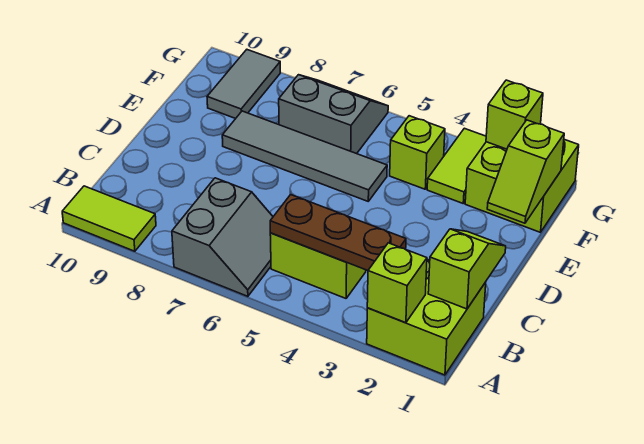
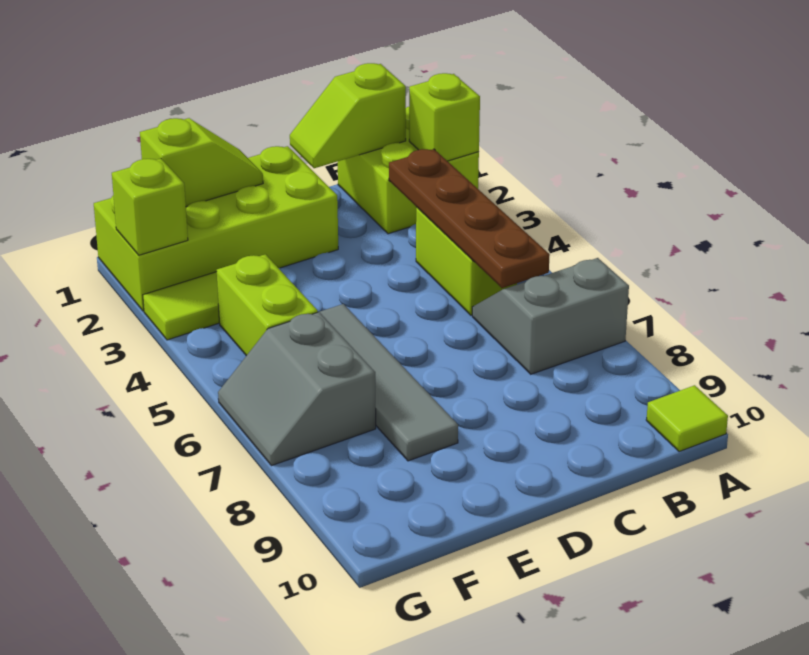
lime 1x2 tile [62,186,156,251] -> lime 1x1 tile [646,385,728,452]
brown 1x3 plate [270,195,406,270] -> brown 1x4 plate [389,149,550,288]
lime 2x2 brick [465,139,579,232] -> lime 2x4 brick [94,146,338,311]
lime 1x1 brick [390,116,445,189] -> lime 1x2 brick [217,254,318,356]
grey 1x2 tile [207,50,280,119] -> none

